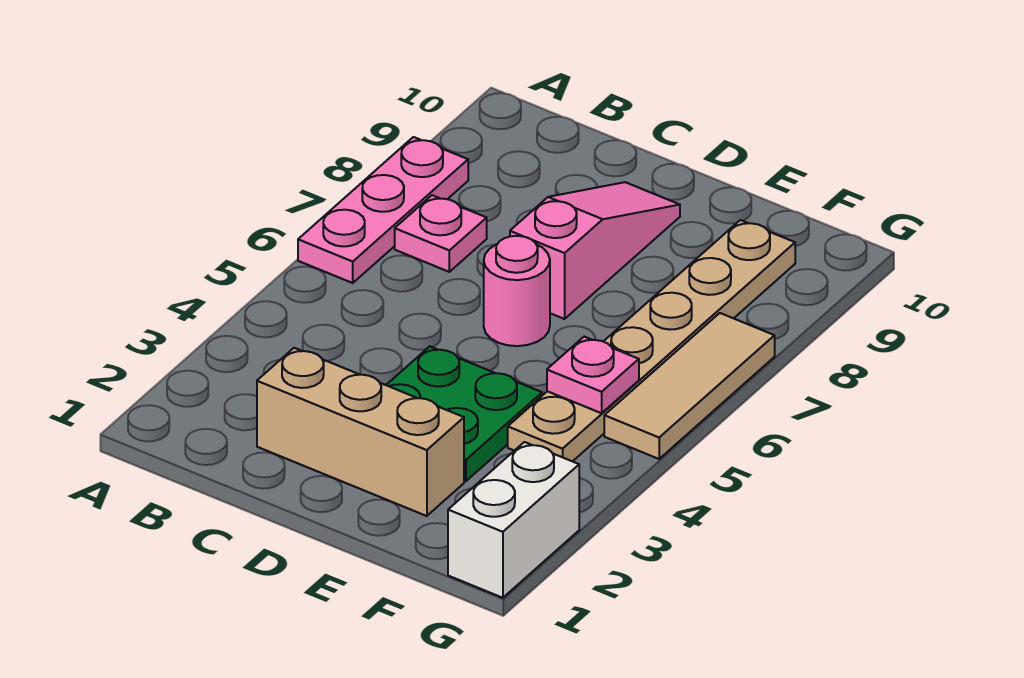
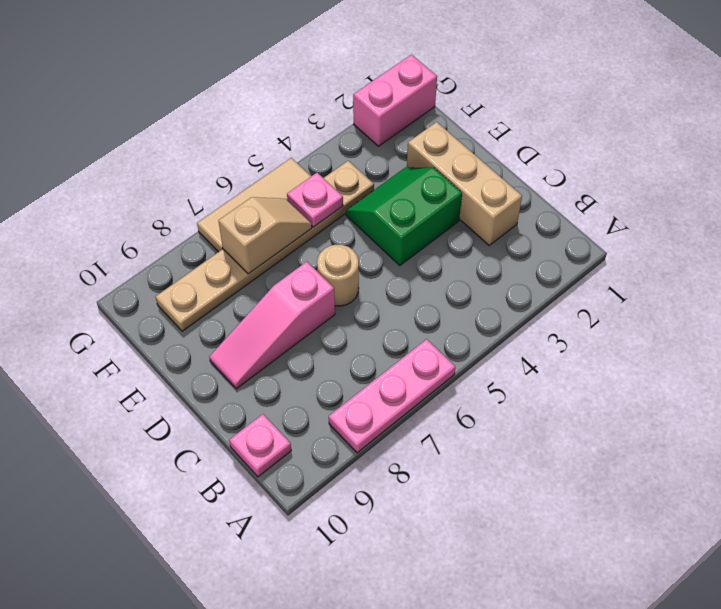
pink 1x1 plate [395,195,487,272] -> pink 1x1 plate moved to [229,414,291,477]
green 2x2 plate [387,347,542,481] -> green 2x2 slope [346,167,462,266]
pink 1x1 round brick [484,236,550,346] -> tan 1x1 round brick [317,245,359,306]
none -> tan 1x2 slope [219,197,312,274]
white 1x2 brick [448,442,579,598] -> pink 1x2 brick [353,55,437,146]

